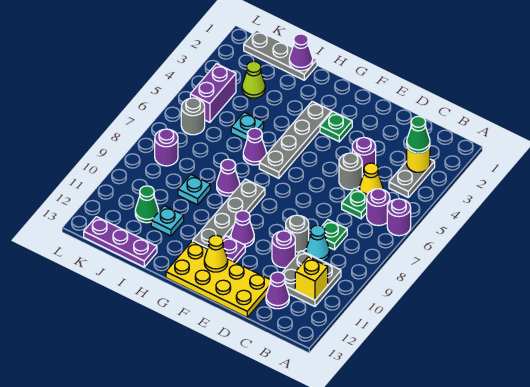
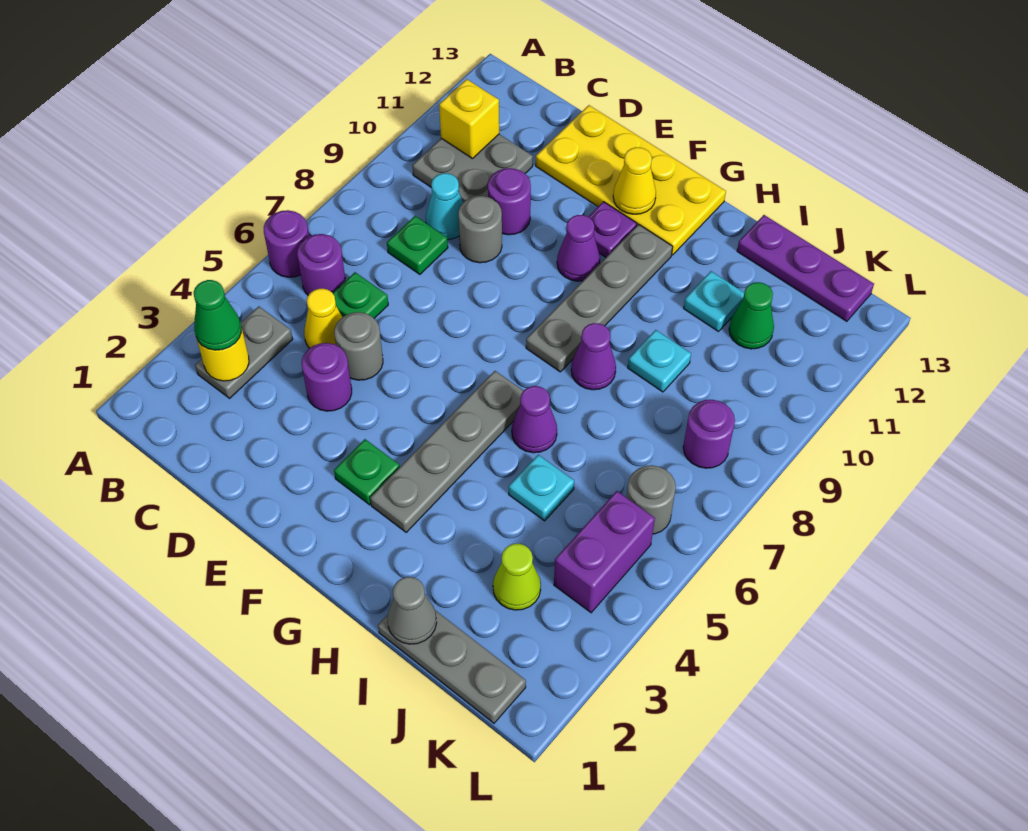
purple 1x1 cone [266,272,289,309] -> none
purple 1x1 cone [289,34,313,71] -> grey 1x1 cone [387,577,437,644]

